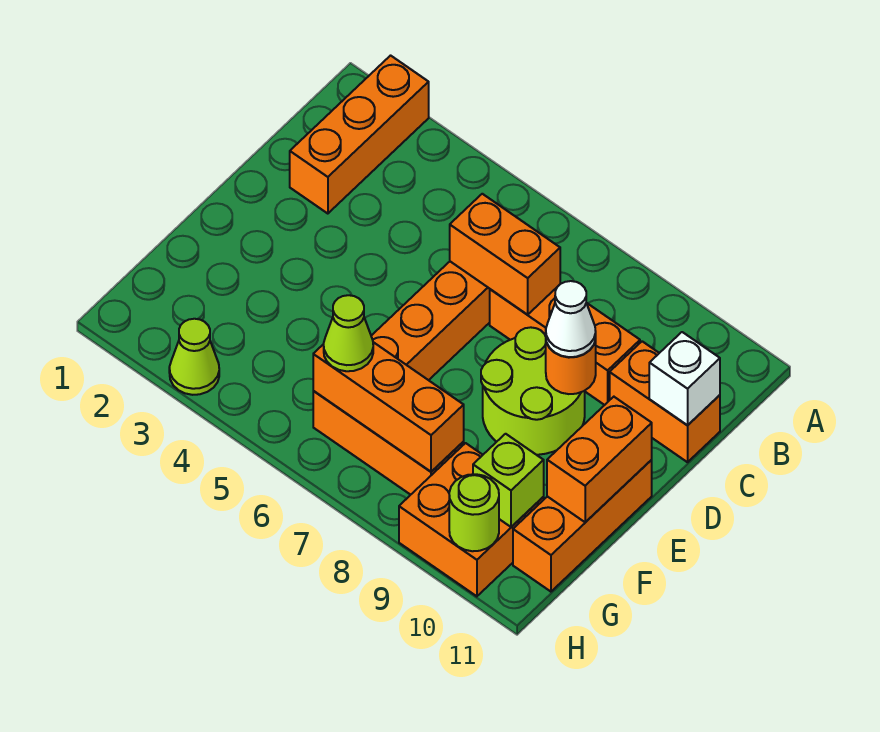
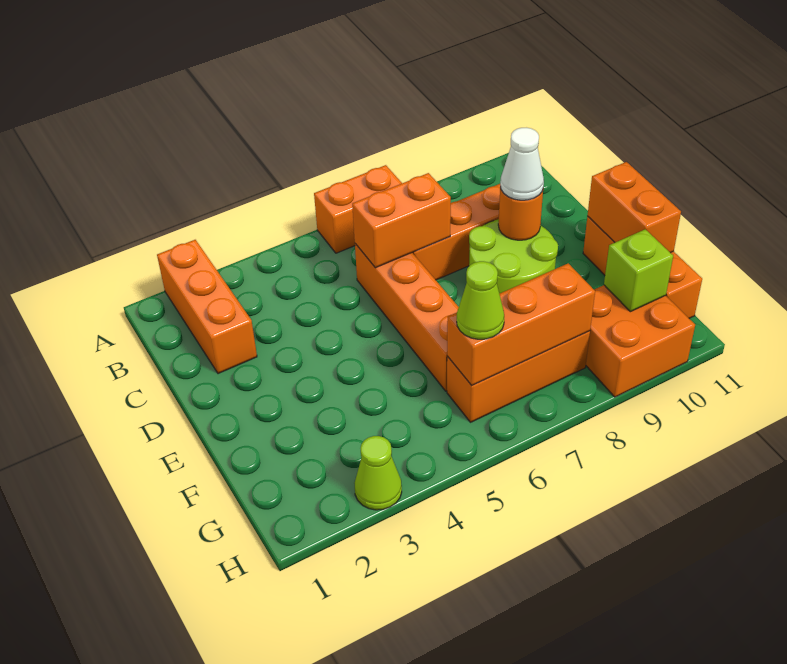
orange 1x2 brick [610,341,720,462] -> orange 1x2 brick moved to [314,165,402,253]
white 1x1 brick [649,332,720,425] -> none
lime 1x1 round brick [449,474,499,551] -> none

